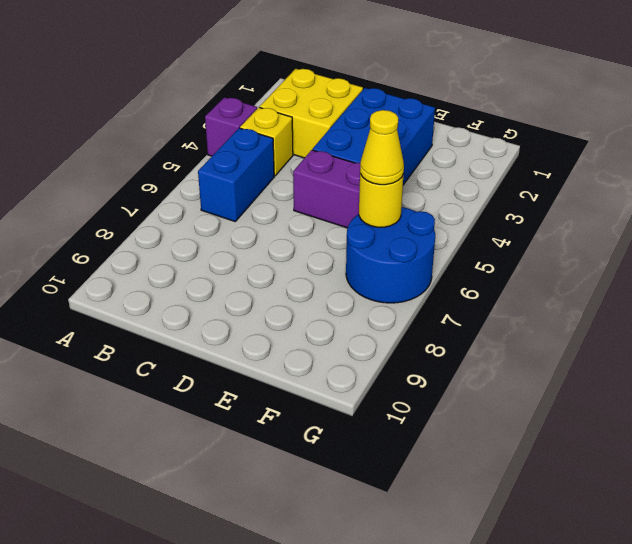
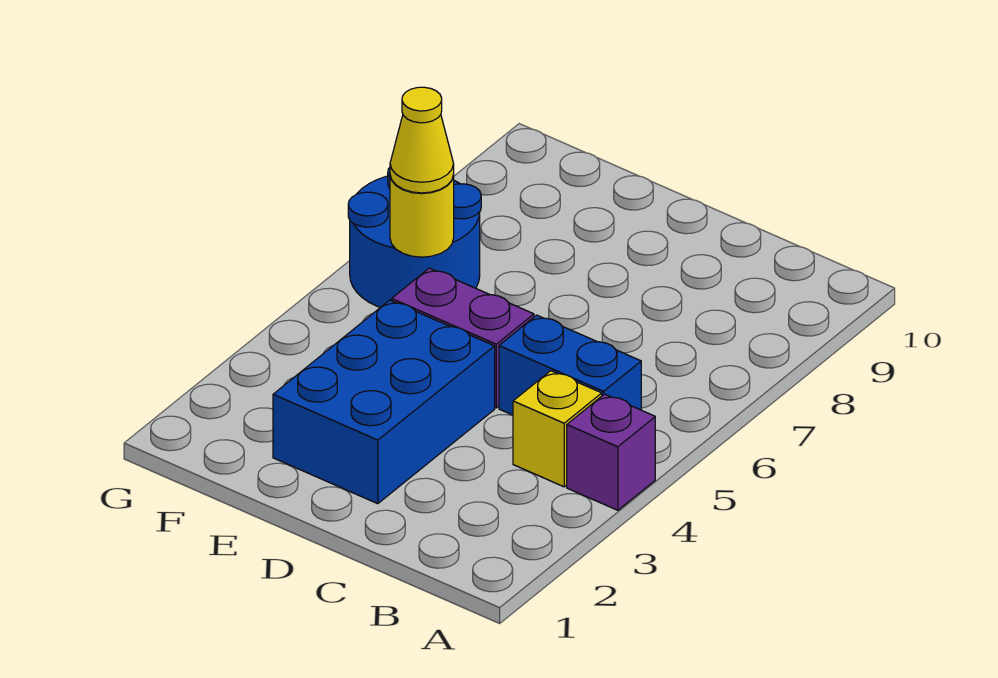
yellow 2x2 brick [260,69,363,158] -> none
blue 1x2 brick [198,128,274,221] -> blue 1x2 brick turned to [499,315,641,415]

